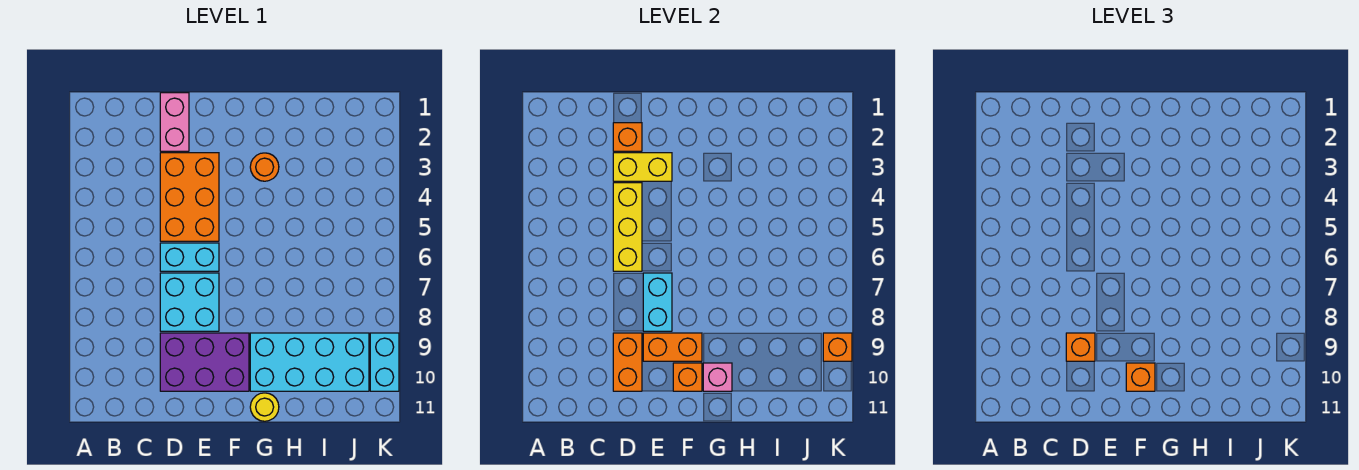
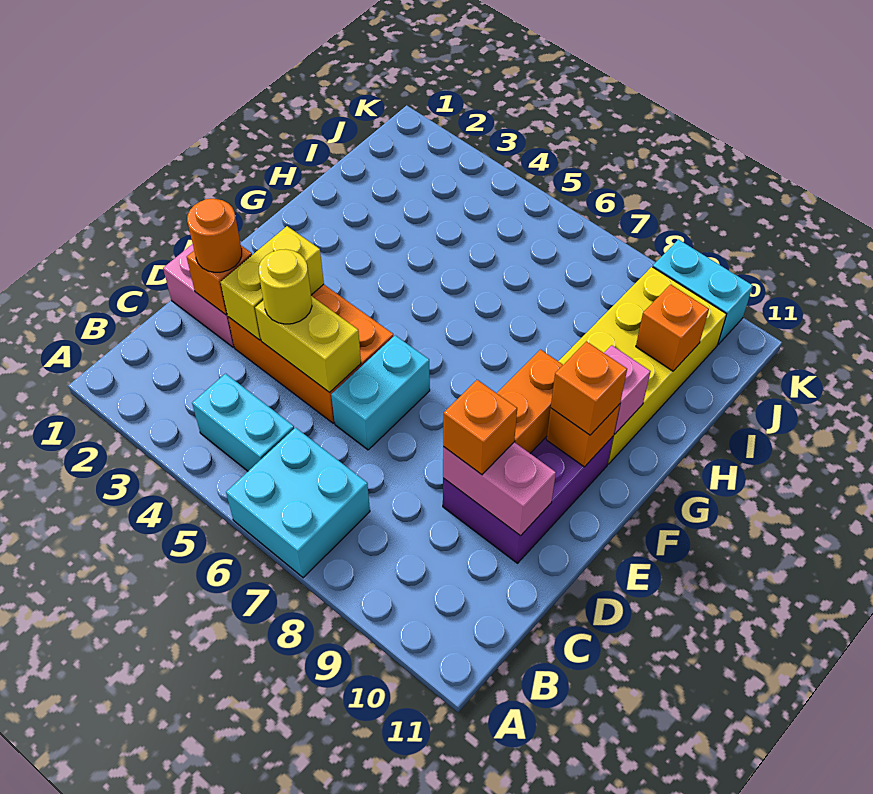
yellow 1x3 brick [613,183,642,271] -> yellow 1x2 brick [255,296,361,393]
cyan 2x2 brick [160,273,219,331] -> cyan 2x2 brick moved to [226,428,370,578]
orange 1x2 brick [613,333,642,391] -> pink 1x2 brick [443,442,556,536]
cyan 1x2 brick [643,273,672,331] -> cyan 1x2 brick moved to [192,374,294,471]
orange 1x1 round brick [250,153,279,181] -> orange 1x1 round brick moved to [187,199,242,273]
cyan 2x4 brick [250,333,369,391] -> yellow 2x4 brick [558,267,726,464]
yellow 1x1 round brick [250,393,279,421] -> yellow 1x1 round brick moved to [259,249,312,324]
orange 1x1 brick [823,333,852,361] -> orange 1x1 brick moved to [636,285,709,371]

